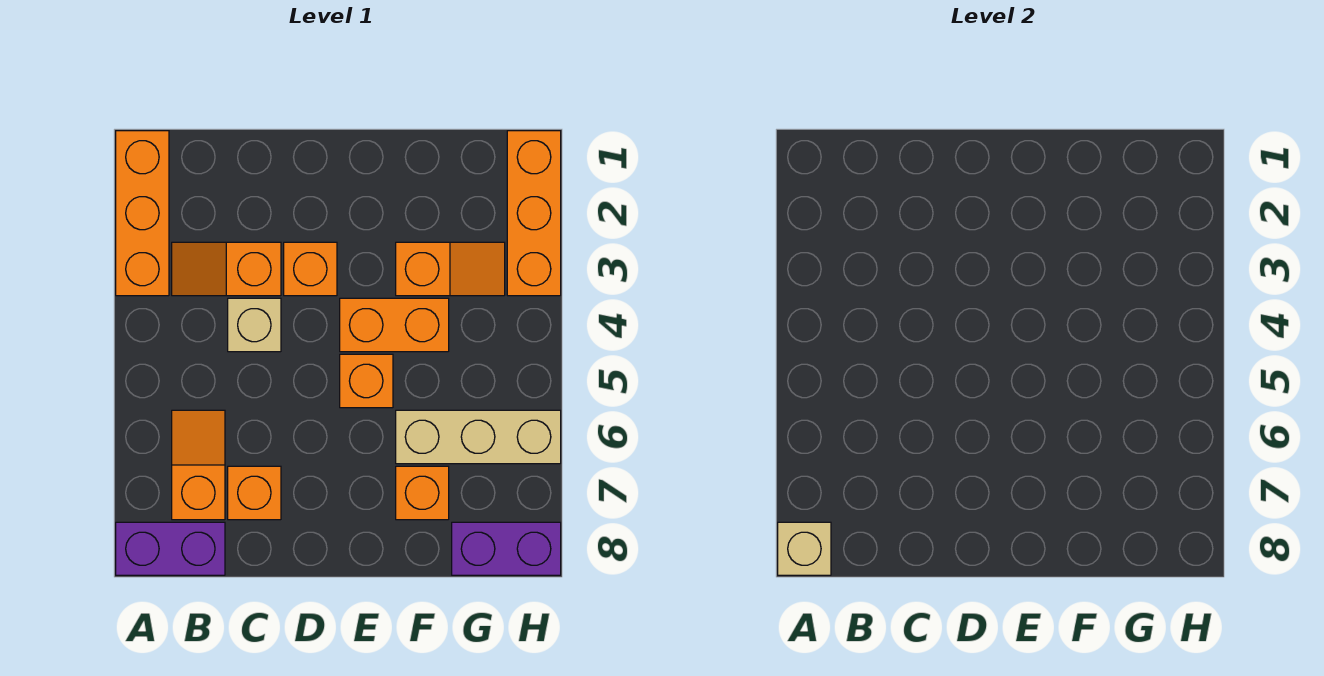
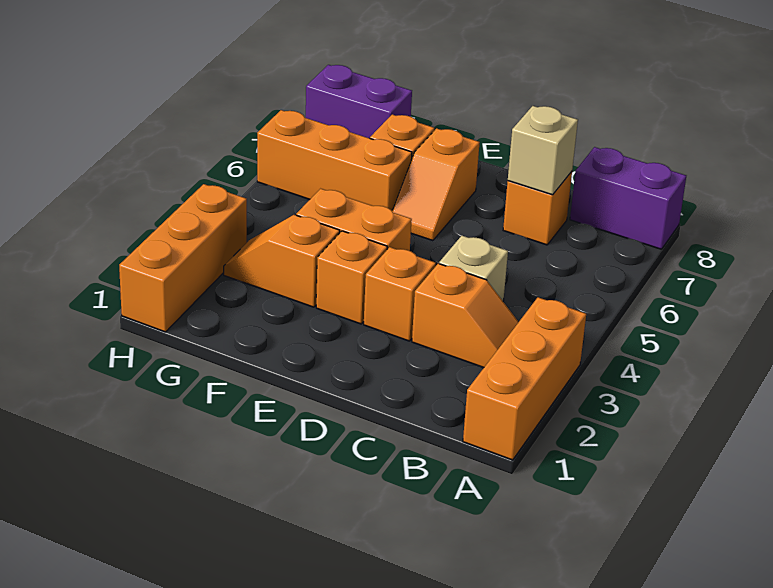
tan 1x1 brick [778,522,831,575] -> tan 1x1 brick moved to [508,106,578,195]
orange 1x2 slope [172,410,225,520] -> orange 1x2 slope moved to [392,128,480,241]
orange 1x1 brick [340,354,393,408] -> orange 1x1 brick moved to [316,231,387,324]
tan 1x3 brick [396,410,561,464] -> orange 1x3 brick [257,110,412,211]

